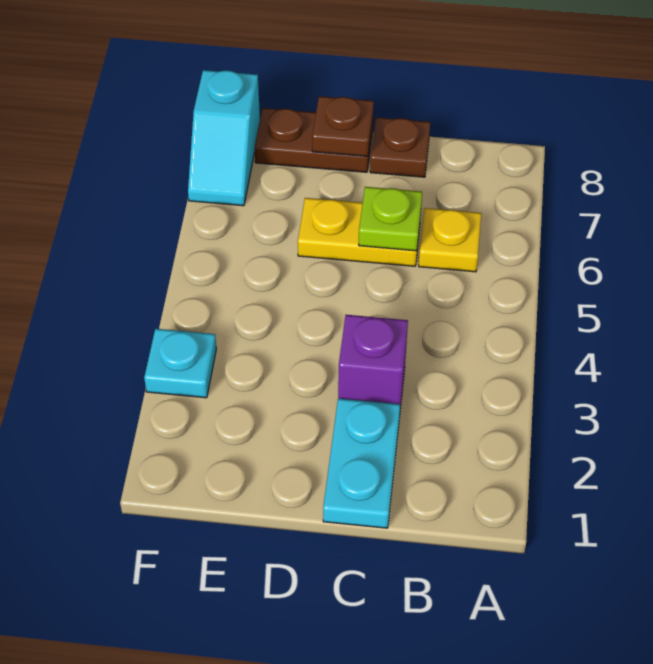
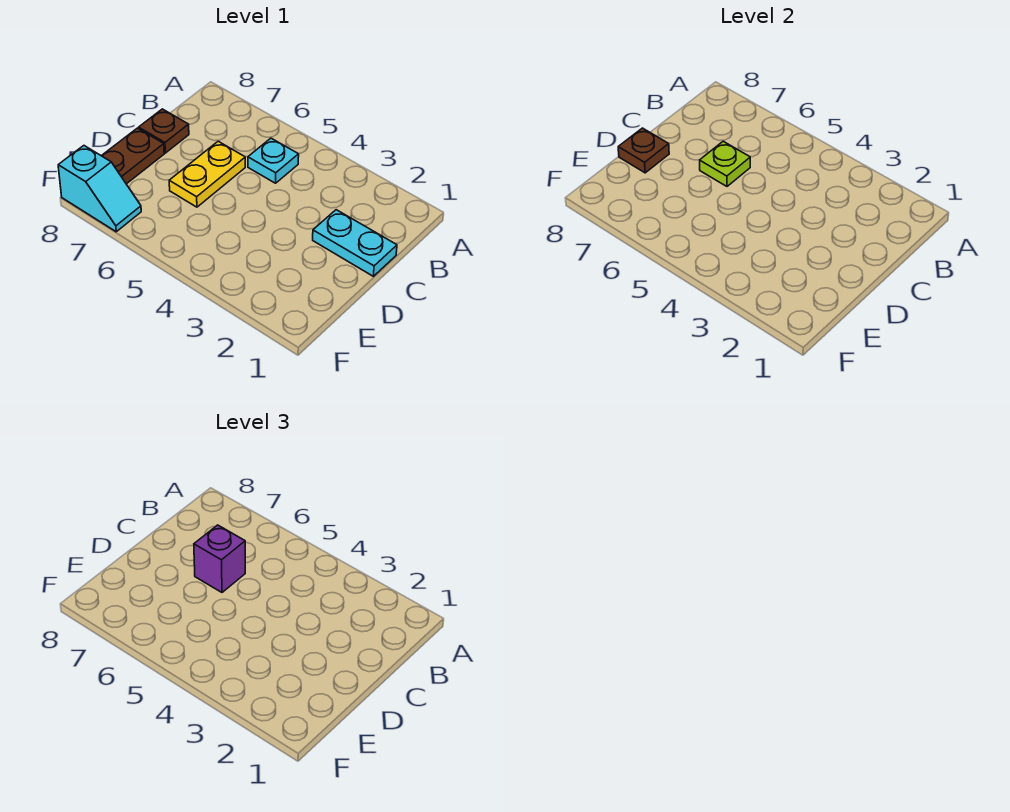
yellow 1x1 plate [419,208,481,272] -> none
purple 1x1 brick [338,315,408,408] -> purple 1x1 brick moved to [194,525,245,592]
cyan 1x1 plate [144,329,216,398] -> cyan 1x1 plate moved to [248,138,299,183]

